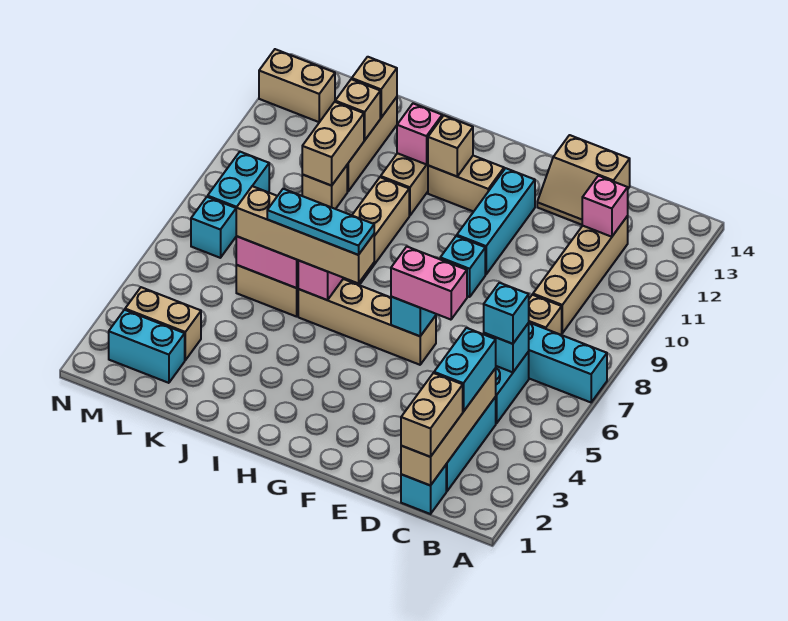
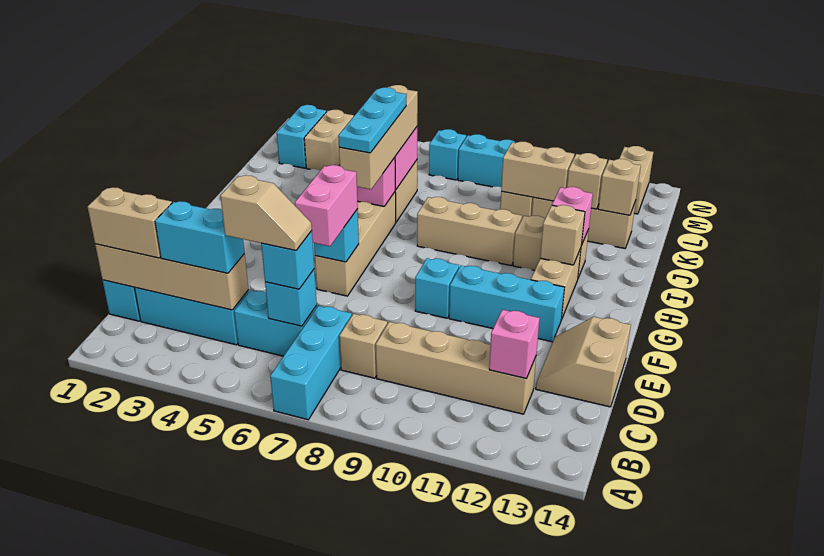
none -> tan 1x2 slope [220,175,312,250]

